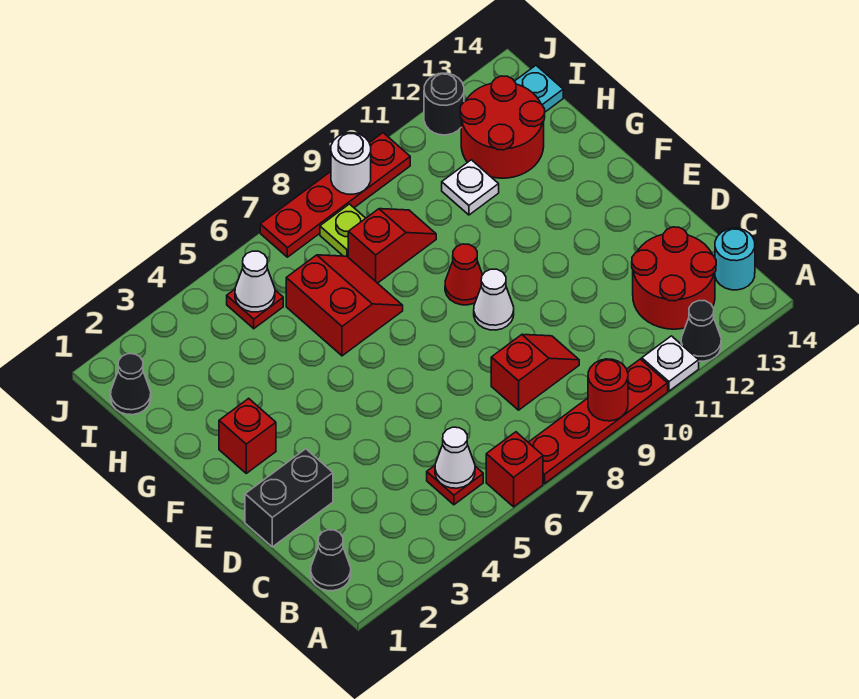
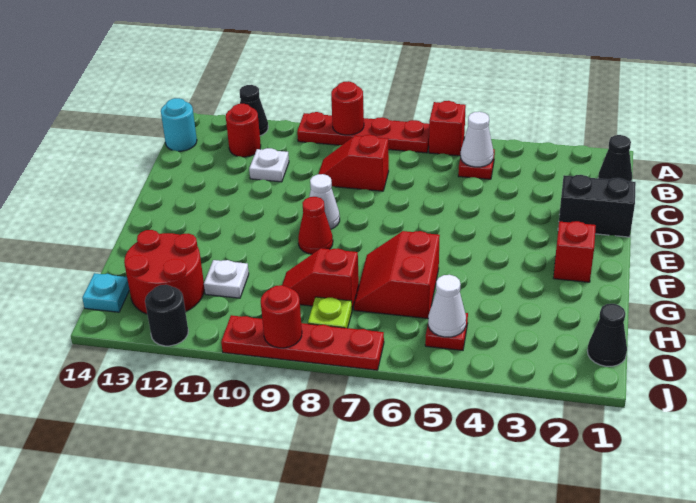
white 1x1 plate [642,336,699,391] -> white 1x1 plate moved to [249,148,289,182]
red 2x2 round brick [632,227,716,329] -> red 1x1 round brick [226,104,261,157]
white 1x1 round brick [331,133,371,194] -> red 1x1 round brick [261,285,302,348]

